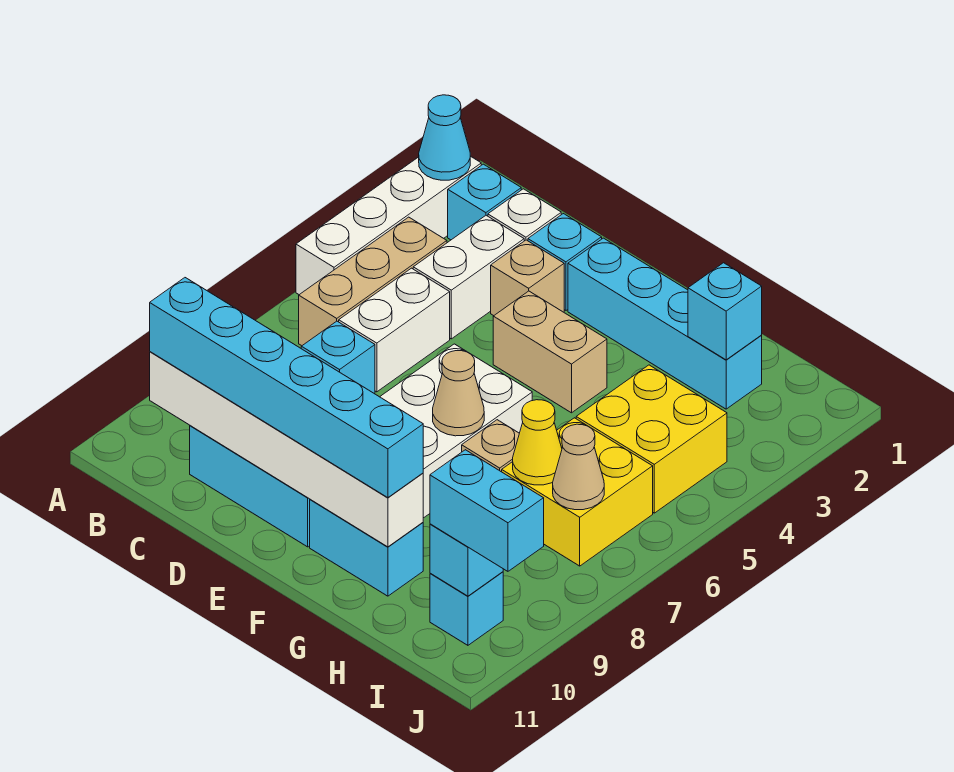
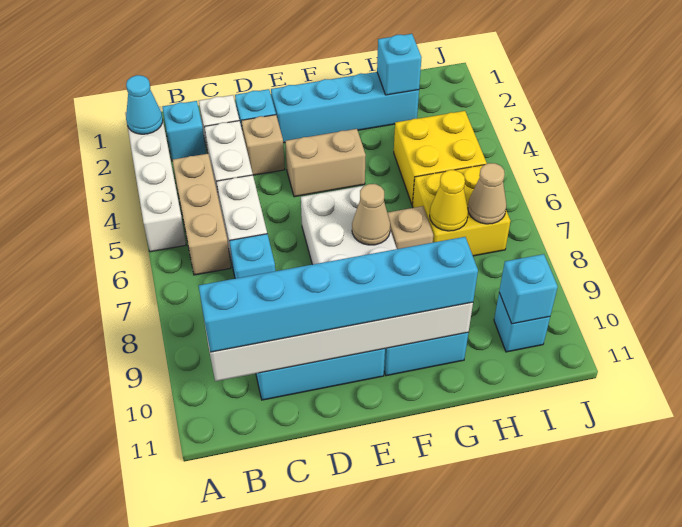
cyan 1x2 brick [430,450,544,571] -> none

